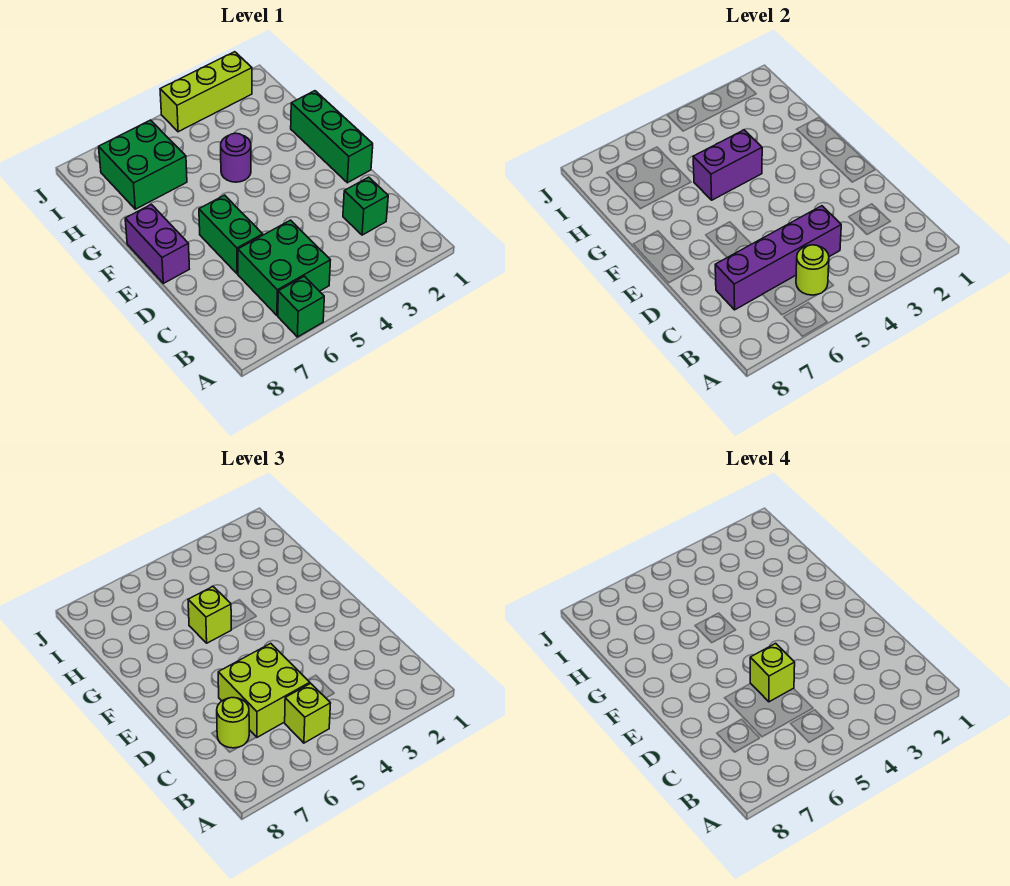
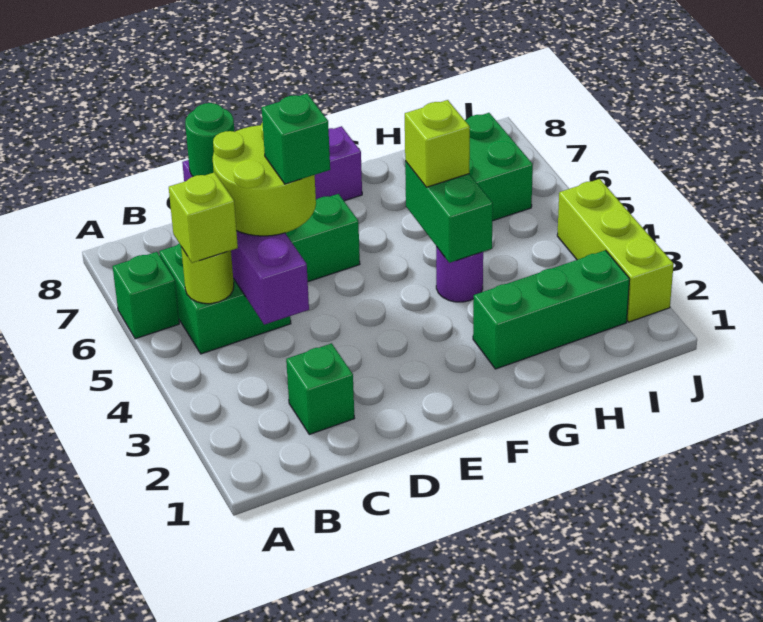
lime 2x2 brick [218,643,310,737] -> lime 2x2 round brick [213,122,316,236]
lime 1x1 round brick [217,698,249,748] -> green 1x1 round brick [185,103,234,176]
lime 1x1 brick [750,643,795,702] -> green 1x1 brick [262,94,330,184]
green 1x3 brick [291,91,373,183] -> green 1x3 brick moved to [473,250,630,369]
purple 1x2 brick [693,130,762,200] -> green 1x2 brick [405,161,493,263]

